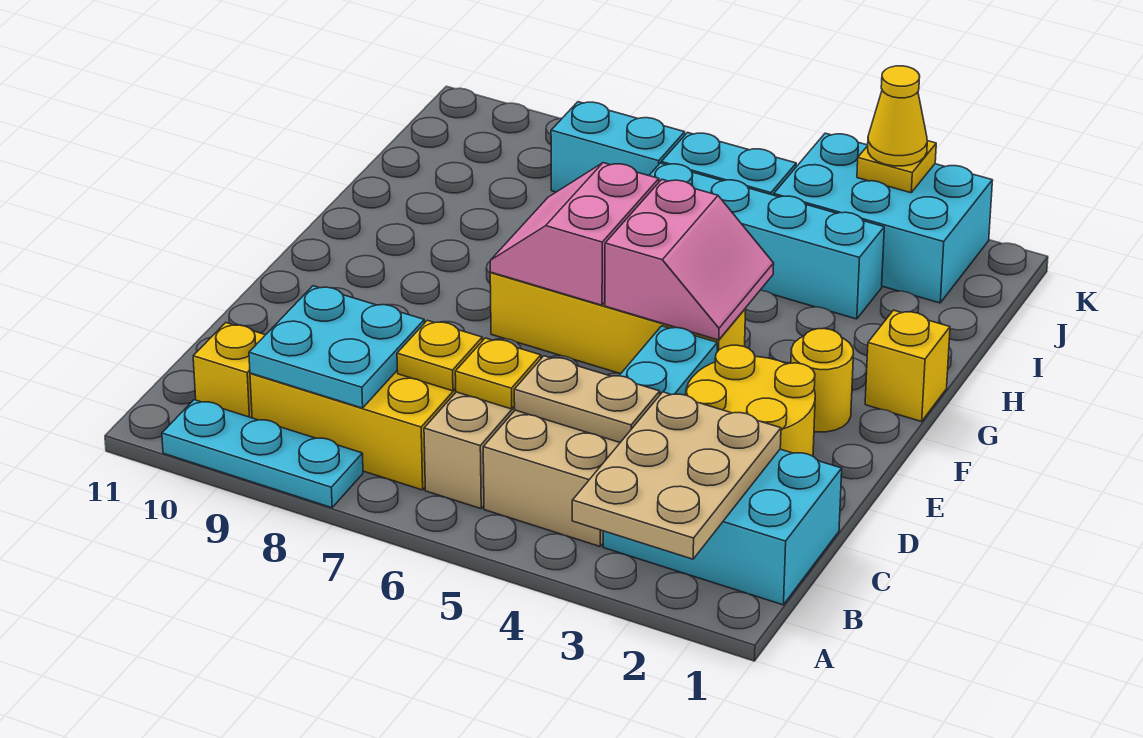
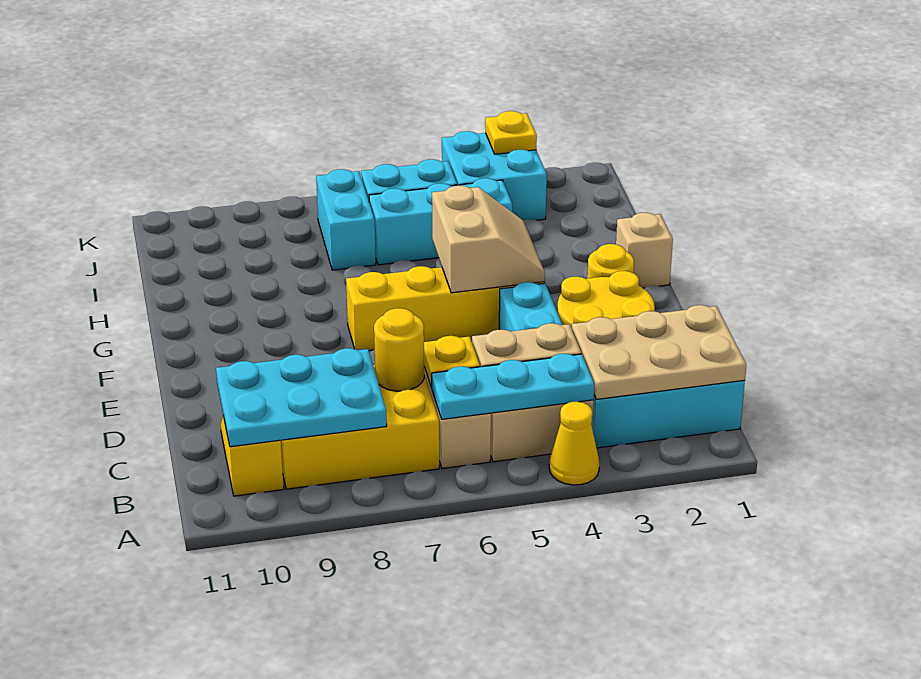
tan 2x3 plate [572,392,781,559] -> tan 2x3 plate turned to [572,305,746,399]
cyan 1x3 plate [162,400,363,508] -> cyan 1x3 plate moved to [431,354,594,419]
cyan 2x2 plate [249,286,424,408] -> cyan 2x3 plate [216,348,387,447]
yellow 1x1 plate [397,320,482,391] -> yellow 1x1 round brick [374,308,424,391]
pink 2x2 slope [605,180,774,340] -> tan 2x2 slope [432,186,545,293]
pink 2x2 slope [490,163,659,305] -> none
yellow 1x1 brick [865,310,950,421] -> tan 1x1 brick [616,213,673,288]
cyan 1x4 brick [649,163,884,319] -> cyan 1x3 brick [369,178,512,265]
cyan 2x3 brick [774,133,993,303] -> cyan 2x2 brick [442,131,547,220]
cyan 1x2 brick [551,102,685,192] -> cyan 1x2 brick turned to [316,169,376,270]
yellow 1x1 cone [868,66,927,166] -> yellow 1x1 cone moved to [549,402,599,485]

